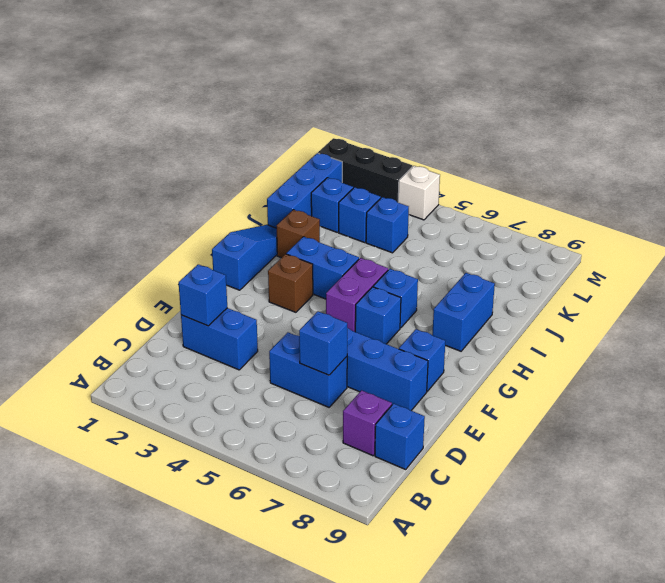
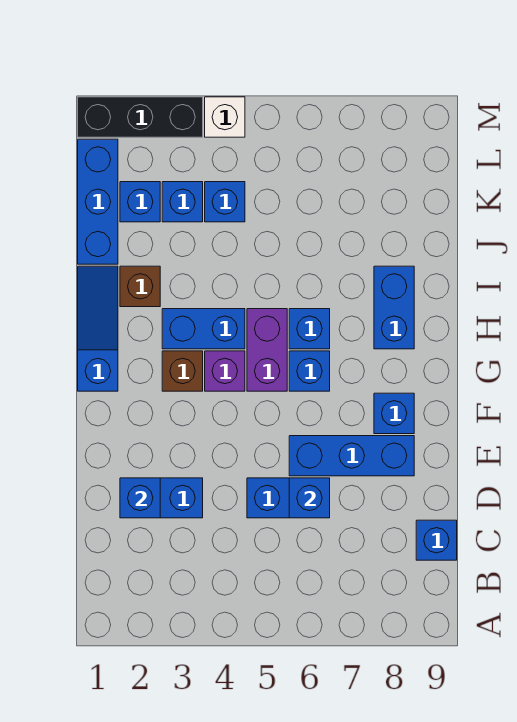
purple 1x1 brick [343,390,392,456] -> purple 1x1 brick moved to [205,351,245,391]

